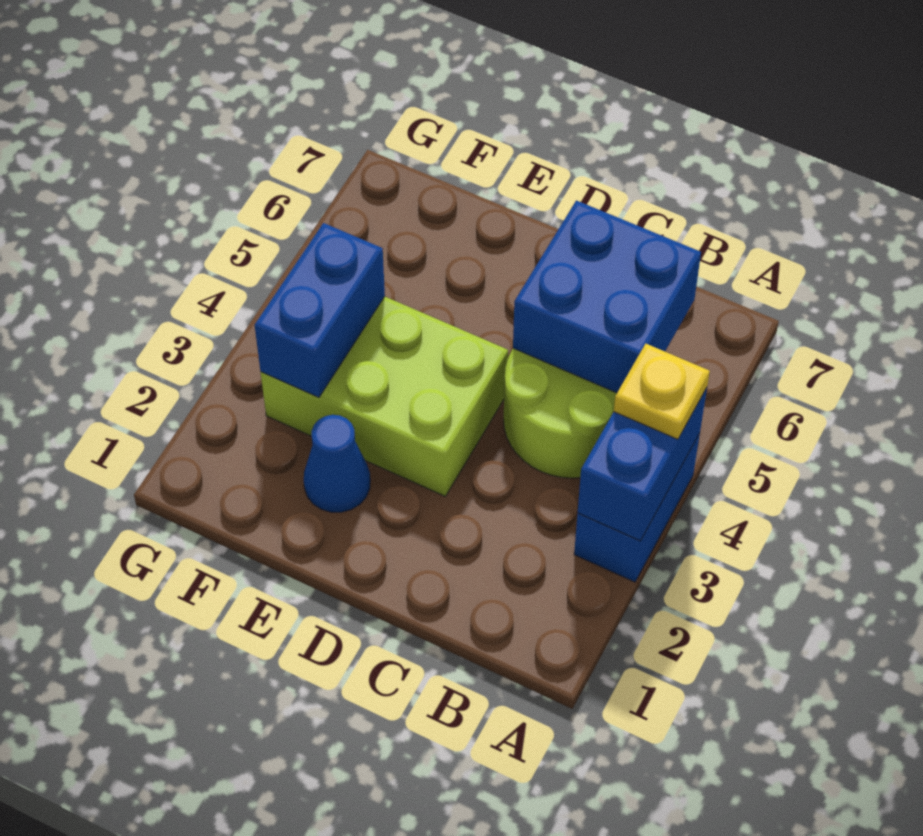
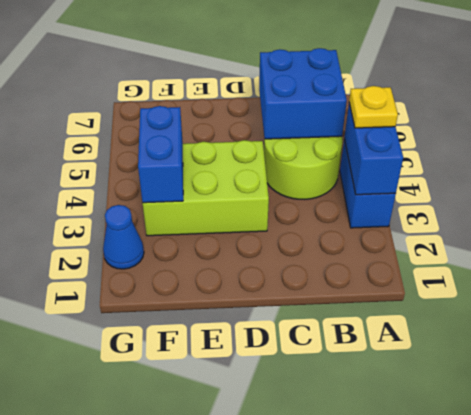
blue 1x1 cone [304,415,370,512] -> blue 1x1 cone moved to [103,205,144,269]

